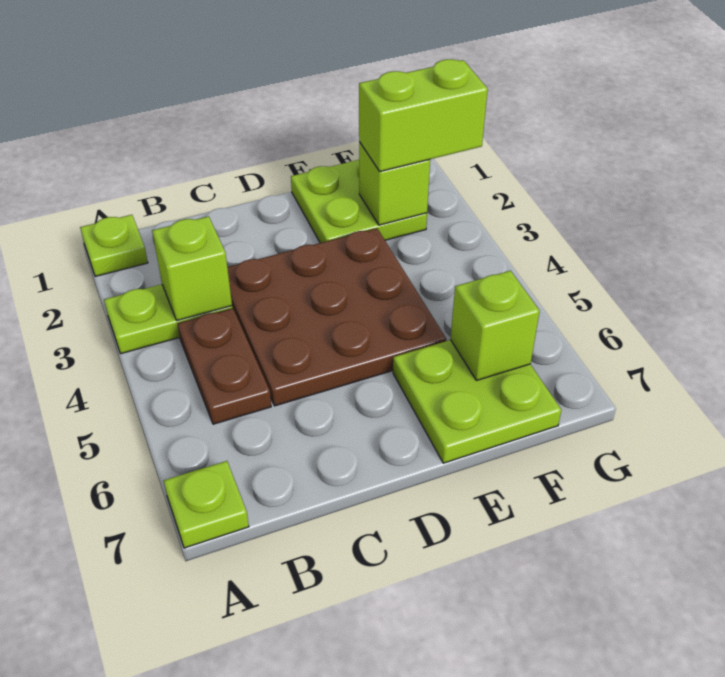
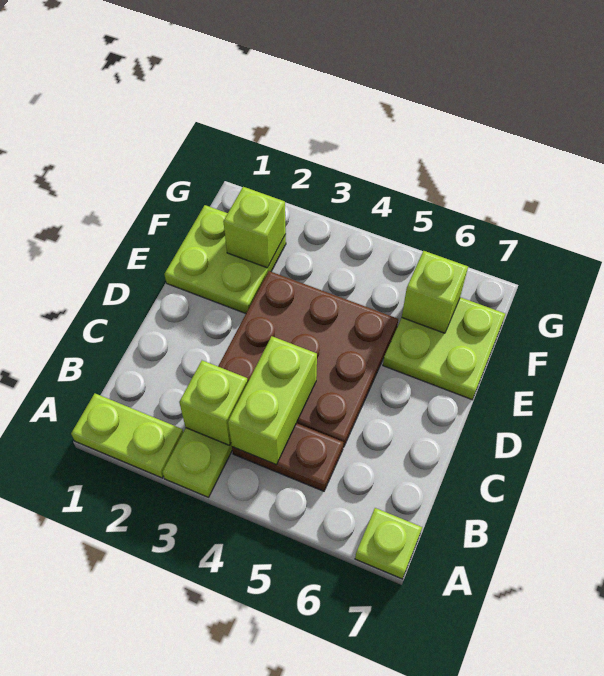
lime 1x1 plate [80,215,148,276] -> lime 1x2 plate [71,394,183,478]
lime 1x2 brick [359,59,488,172] -> lime 1x2 brick moved to [228,336,317,465]

